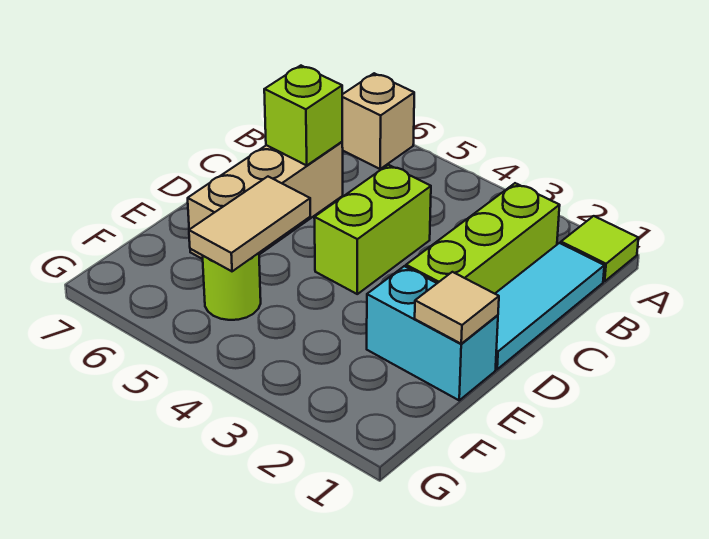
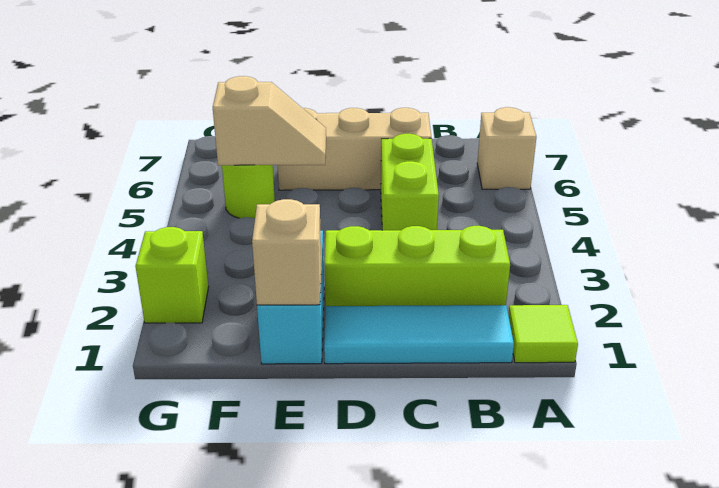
lime 1x2 brick [314,165,431,294] -> lime 1x2 brick turned to [381,134,439,230]
lime 1x1 brick [264,66,342,165] -> lime 1x1 brick moved to [135,227,209,323]
tan 1x1 tile [415,272,499,344] -> tan 1x1 brick [252,199,321,305]
tan 1x2 tile [189,177,310,271] -> tan 1x2 slope [213,76,326,165]

